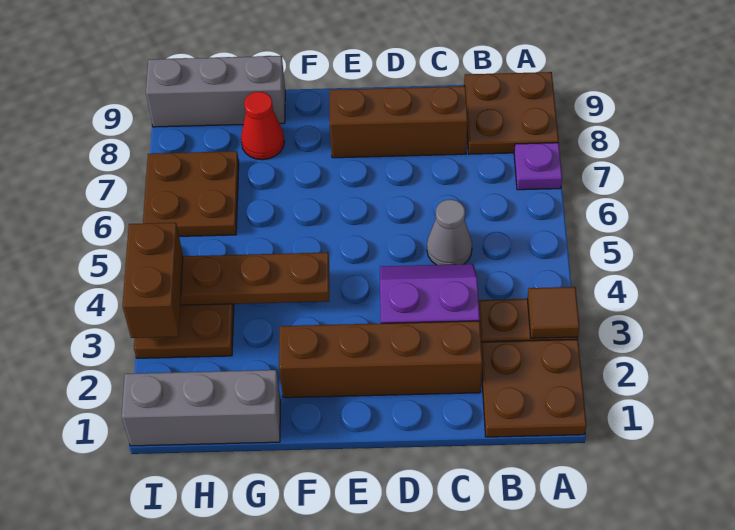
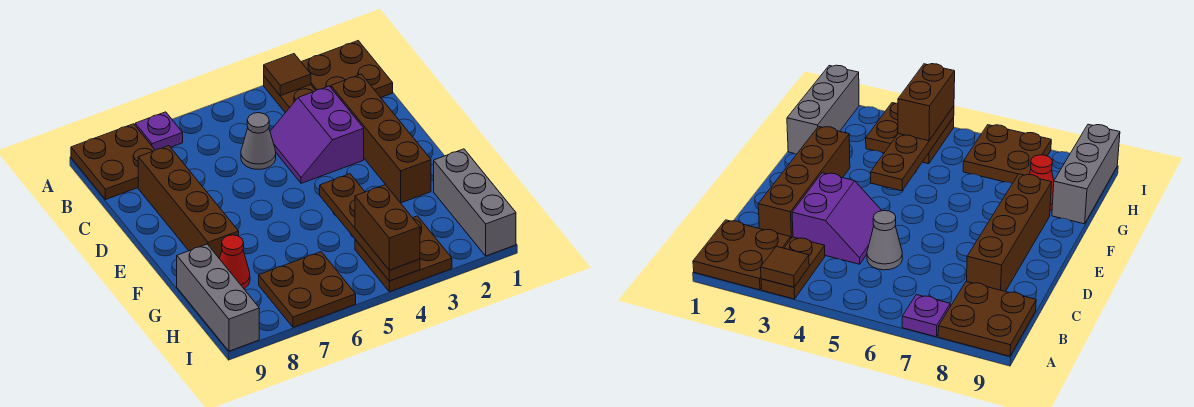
brown 1x3 brick [330,86,468,158] -> brown 1x4 brick [138,146,239,259]
brown 1x2 brick [122,223,183,338] -> brown 1x2 brick turned to [355,185,420,270]

